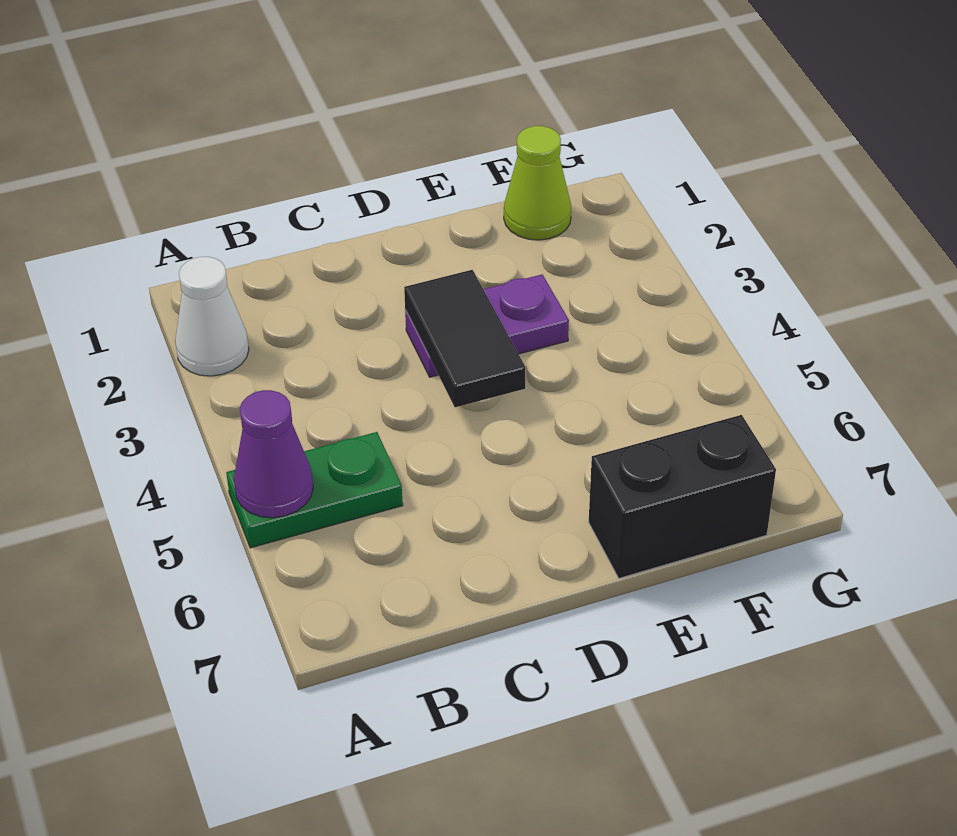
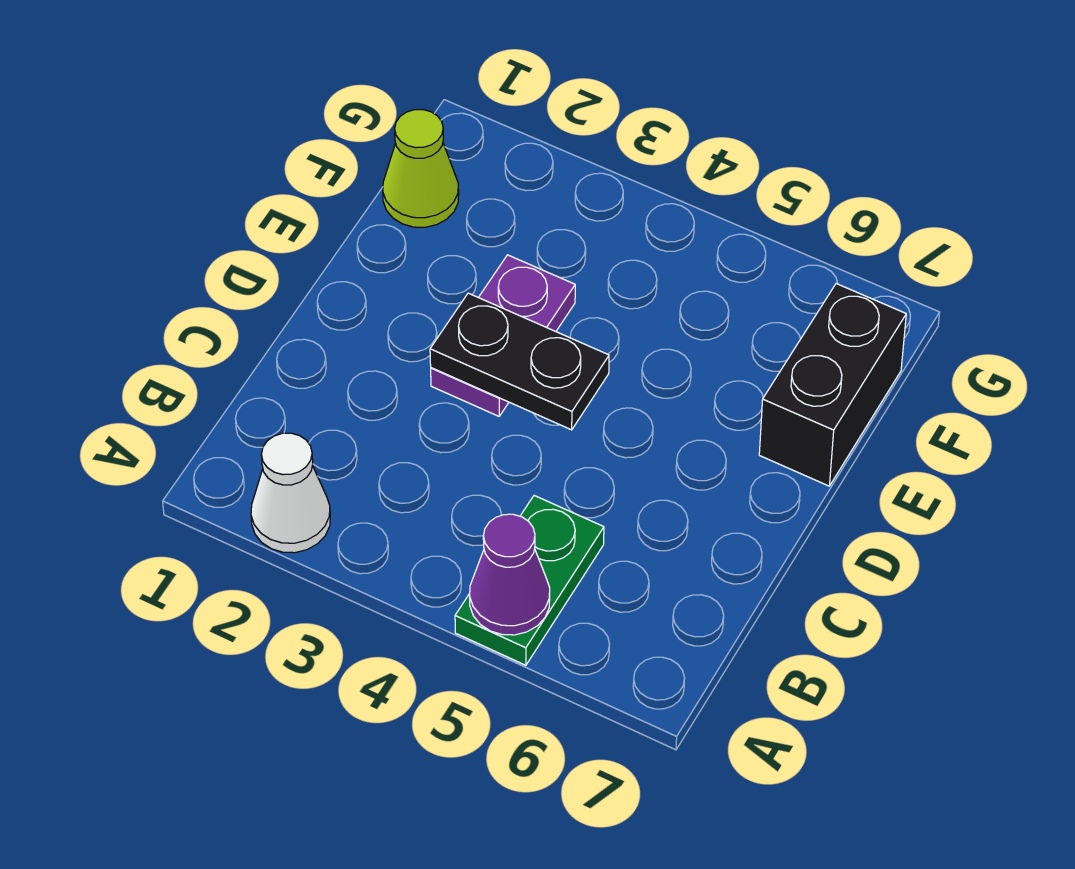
black 1x2 tile [404,270,526,407] -> black 1x2 plate [430,293,609,430]

